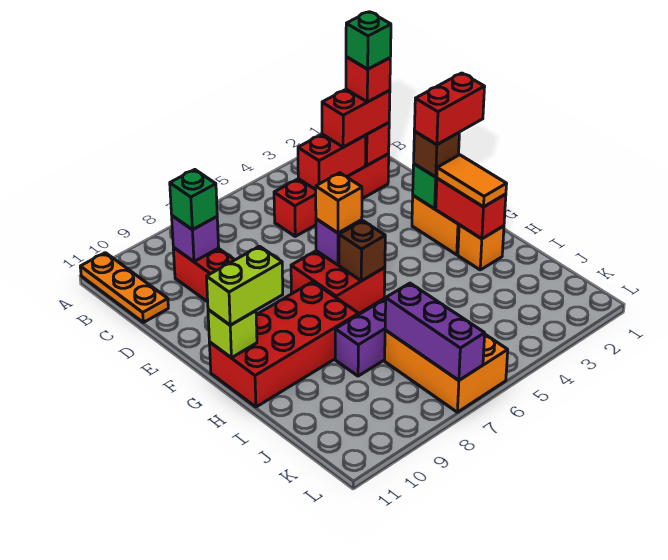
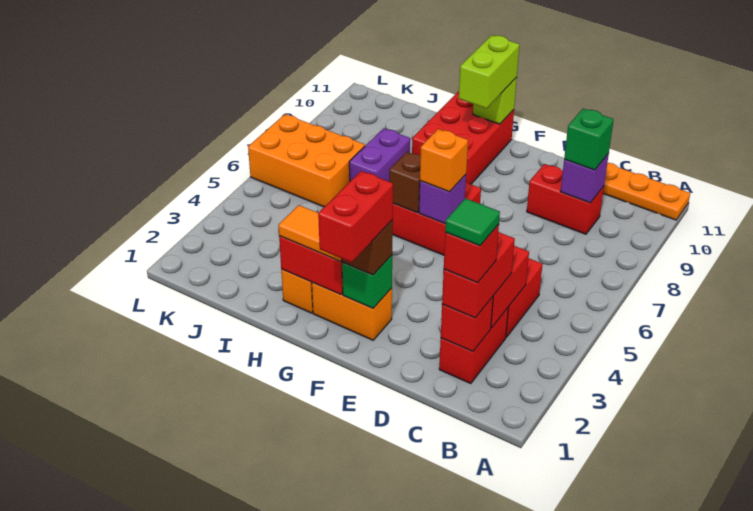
green 1x1 brick [346,12,391,69] -> green 1x1 tile [445,198,500,246]
red 2x4 brick [209,282,359,407] -> red 2x3 brick [412,91,514,184]
purple 1x3 brick [385,283,485,380] -> none

